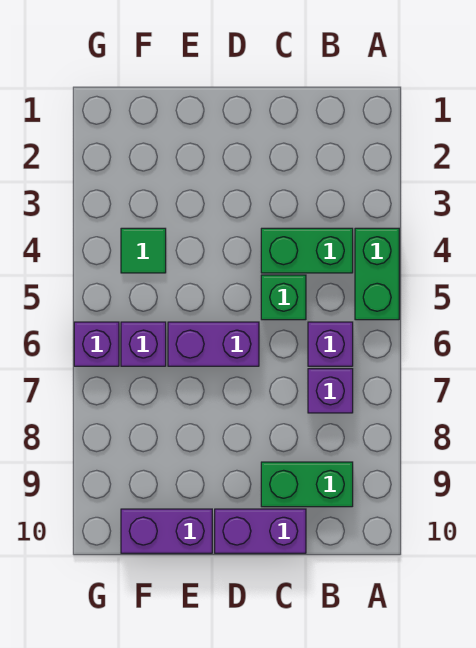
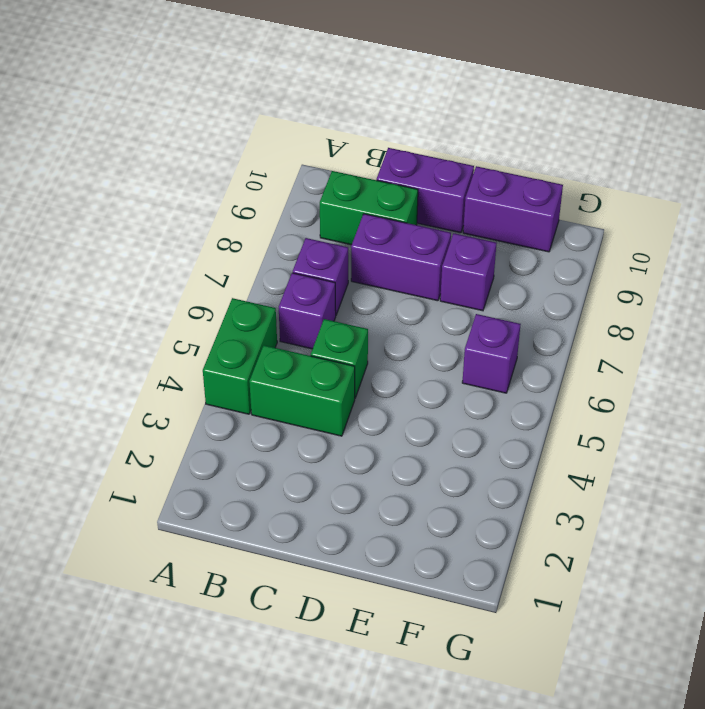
purple 1x2 brick [168,322,259,366] -> purple 1x2 brick moved to [351,214,451,301]
green 1x1 tile [121,228,166,273] -> none
purple 1x1 brick [74,322,119,366] -> purple 1x1 brick moved to [440,233,497,311]

